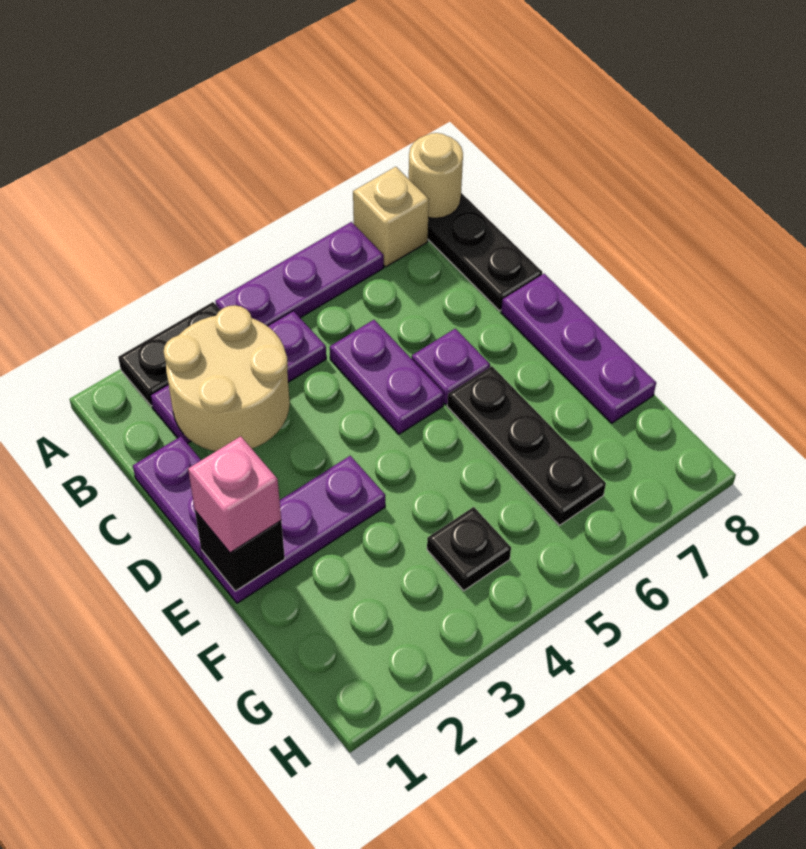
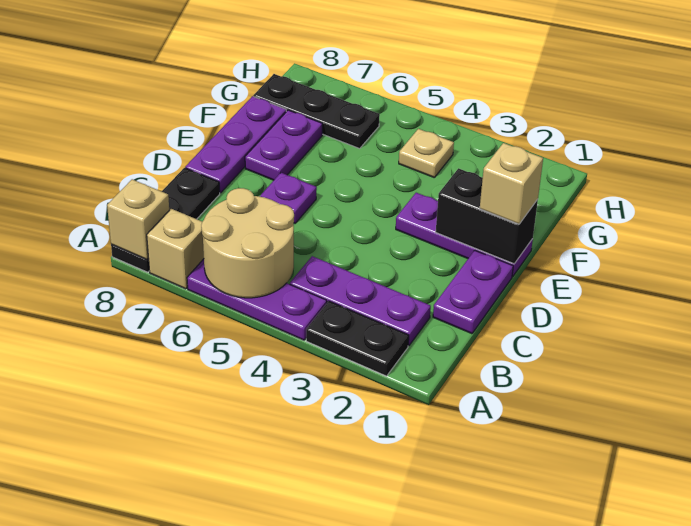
tan 1x1 round brick [409,133,463,219] -> tan 1x1 brick [107,179,169,259]
tan 2x2 round brick [164,305,290,451] -> tan 2x2 round brick moved to [201,188,294,298]
purple 1x2 plate [330,320,444,434] -> purple 1x2 plate moved to [245,110,322,180]
black 1x1 brick [195,511,285,591] -> black 1x2 brick [436,168,538,264]
pink 1x1 brick [188,436,281,553] -> tan 1x1 brick [480,143,543,224]
black 1x3 plate [447,366,606,525] -> black 1x3 plate turned to [253,74,380,148]
black 1x1 plate [427,507,511,591] -> tan 1x1 plate [399,129,454,177]

